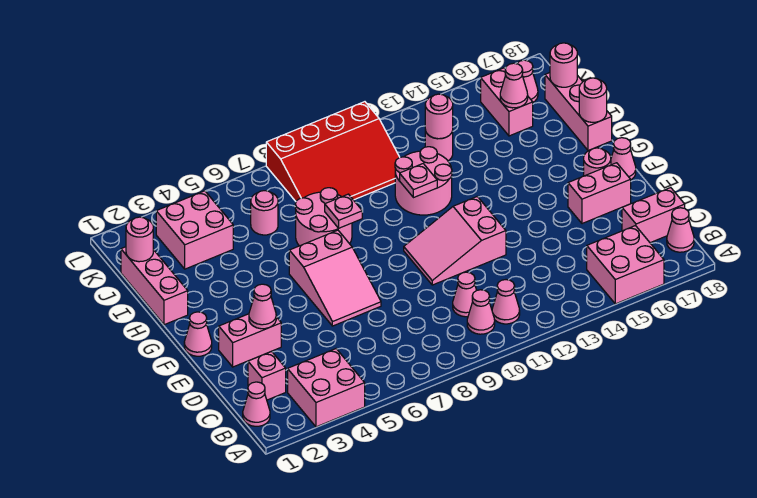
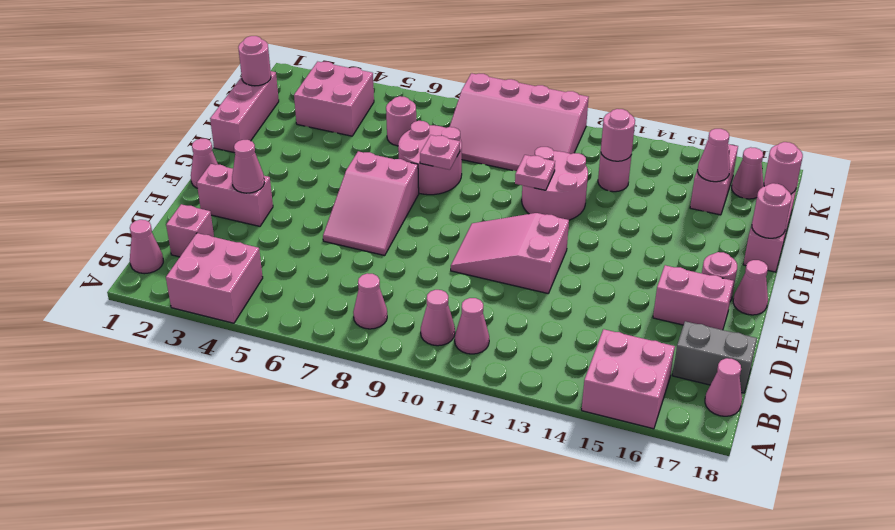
pink 1x1 cone [453,272,477,317] -> pink 1x1 cone moved to [353,273,387,329]
pink 1x2 brick [622,188,685,243] -> grey 1x2 brick [673,321,757,393]
red 3x4 slope [266,102,400,201] -> pink 3x4 slope [450,73,589,171]

